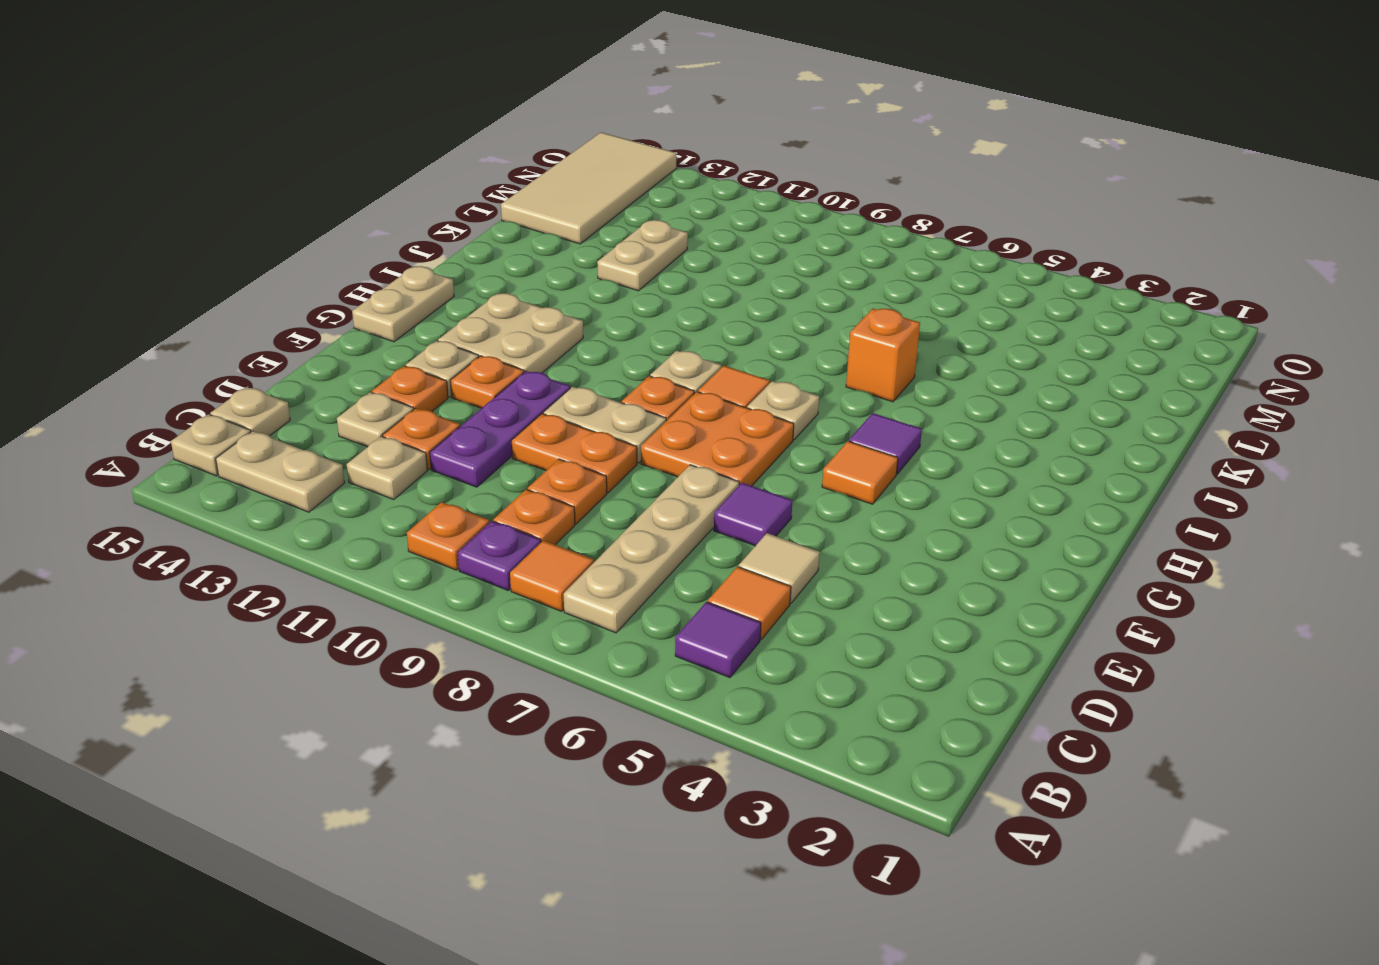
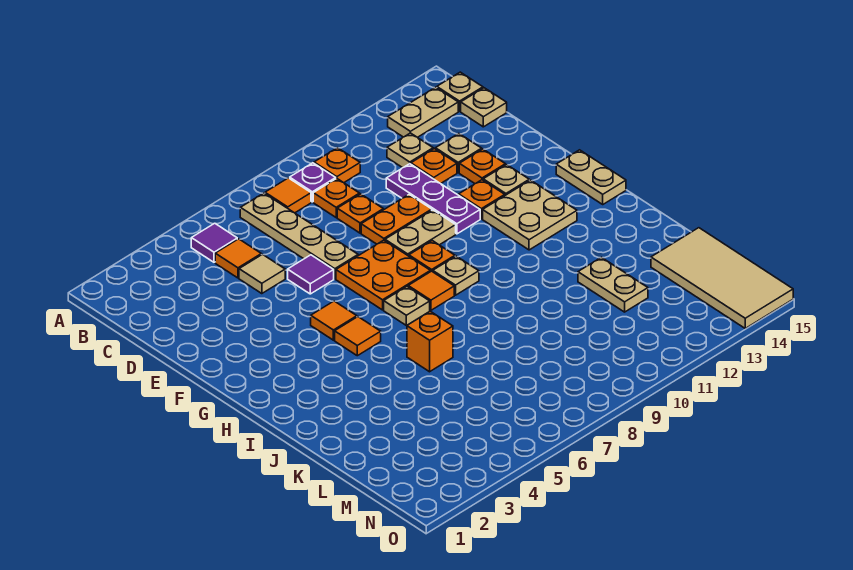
purple 1x1 tile [849,413,922,474] -> orange 1x1 tile [335,317,381,356]

